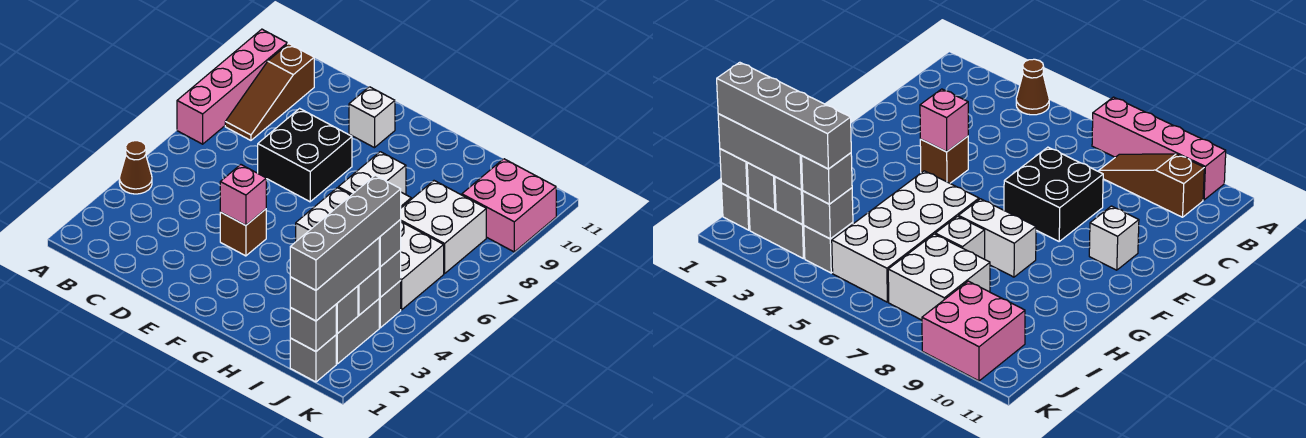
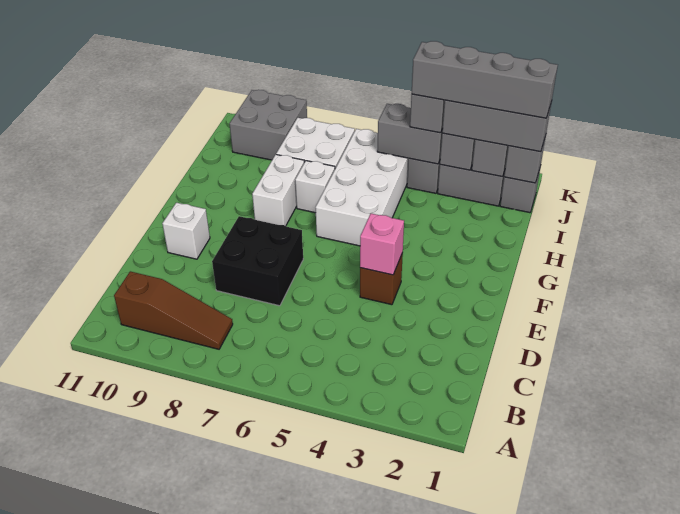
brown 1x1 cone [119,141,152,194] -> none
pink 1x4 brick [177,29,287,144] -> none
white 1x2 brick [338,152,406,195] -> white 1x2 brick turned to [252,155,304,226]
grey 1x1 brick [379,250,401,297] -> grey 1x2 brick [377,104,443,164]
pink 2x2 brick [462,159,556,252] -> grey 2x2 brick [229,90,307,160]

